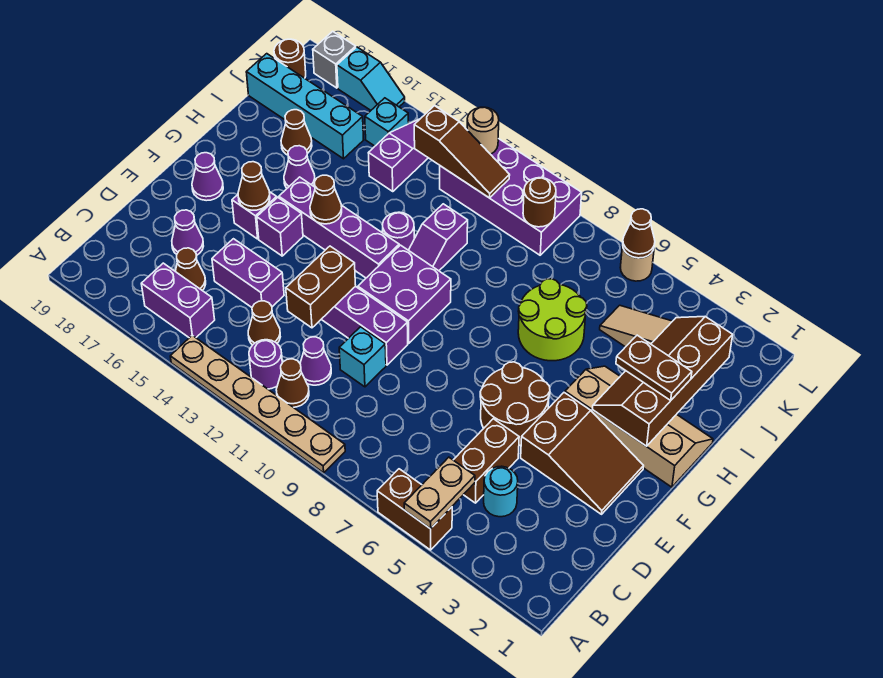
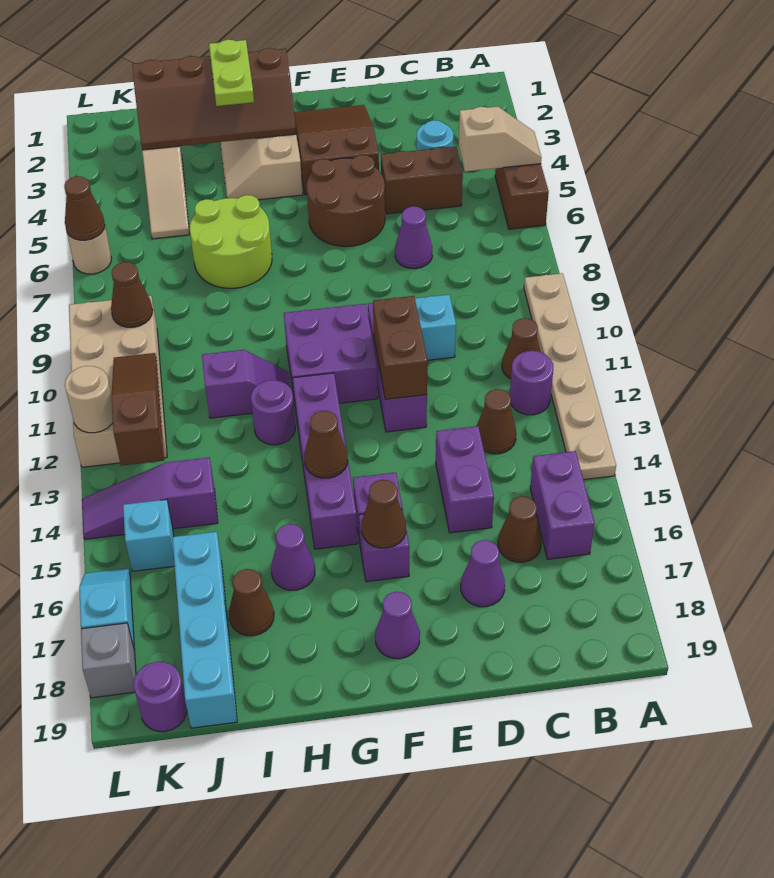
tan 1x2 plate [404,457,475,529] -> tan 1x2 slope [458,107,541,172]
purple 1x1 cone [300,337,331,385] -> purple 1x1 cone moved to [395,206,432,269]
brown 1x2 brick [286,246,356,328] -> brown 1x2 brick turned to [373,296,428,399]
brown 1x2 plate [616,335,692,401] -> lime 1x2 plate [209,40,254,106]
purple 2x4 brick [440,139,582,255] -> tan 2x4 brick [69,296,167,467]
brown 1x1 round brick [523,178,556,227] -> brown 1x1 cone [111,262,153,327]
brown 1x1 round brick [274,39,306,78] -> purple 1x1 round brick [133,662,187,732]

